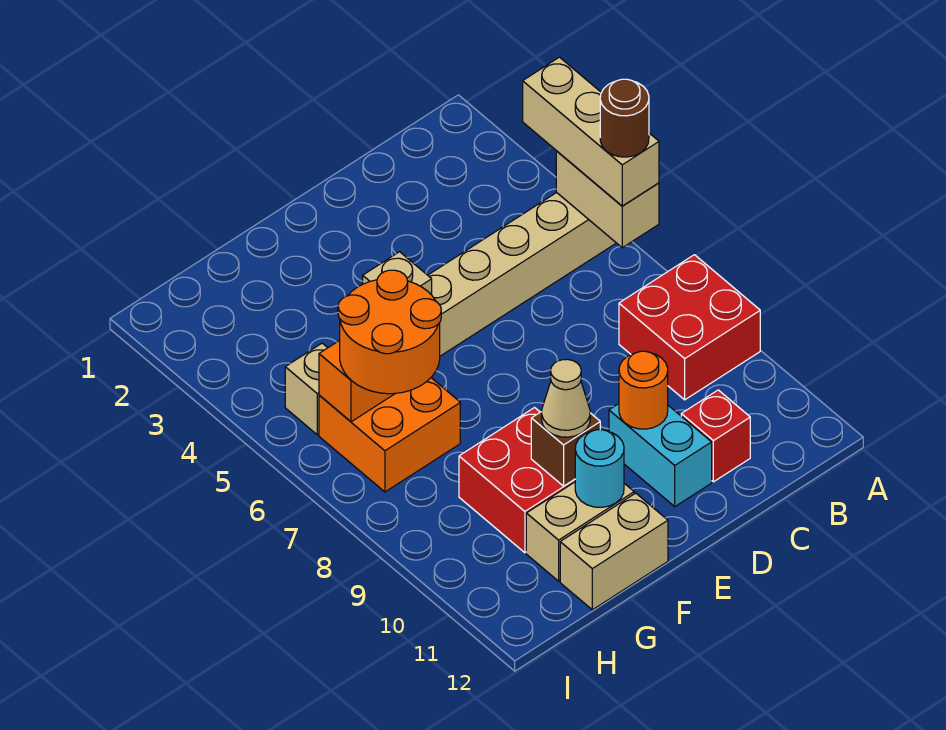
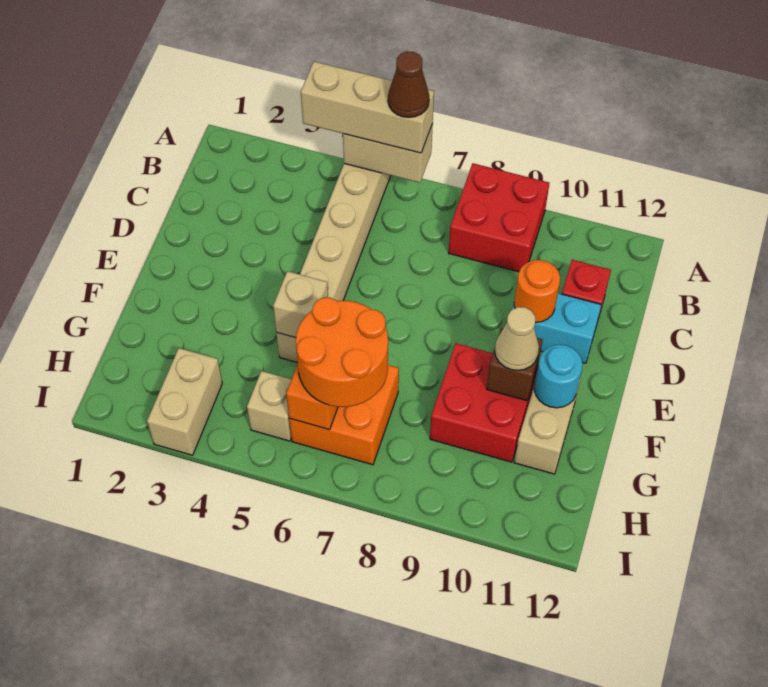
brown 1x1 round brick [600,79,649,157] -> brown 1x1 cone [388,51,429,117]
tan 1x2 brick [560,493,668,610] -> tan 1x2 brick moved to [147,348,222,455]

